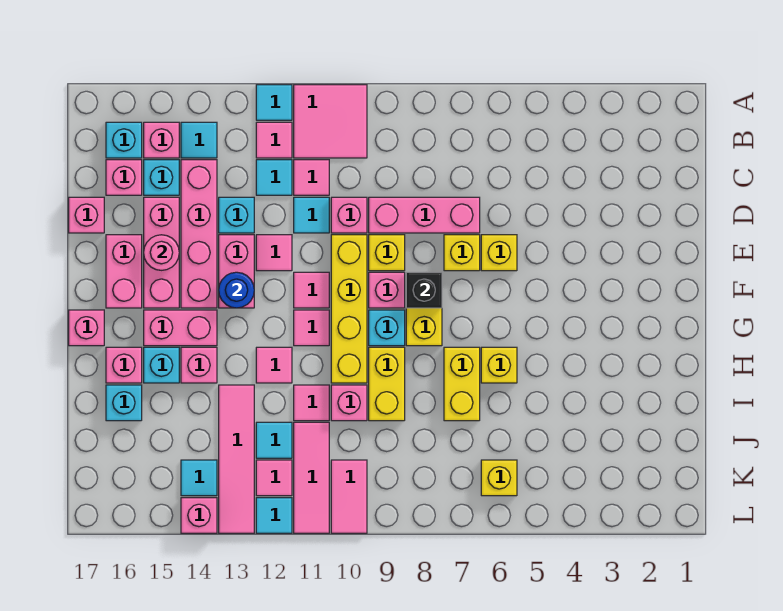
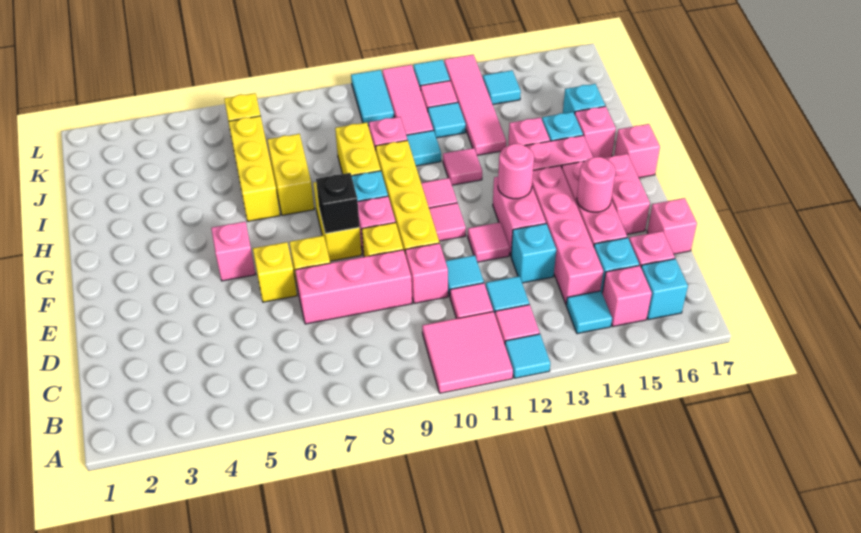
blue 1x1 round brick [219,272,254,308] -> pink 1x1 round brick [498,144,534,199]
yellow 1x1 brick [481,347,517,383] -> yellow 1x3 brick [229,116,280,221]
pink 1x1 tile [294,385,329,421] -> cyan 1x1 tile [406,130,441,166]
pink 1x2 tile [331,460,367,533] -> cyan 1x2 tile [351,70,394,126]
pink 1x1 brick [181,498,217,533] -> pink 1x1 brick moved to [211,222,256,281]

